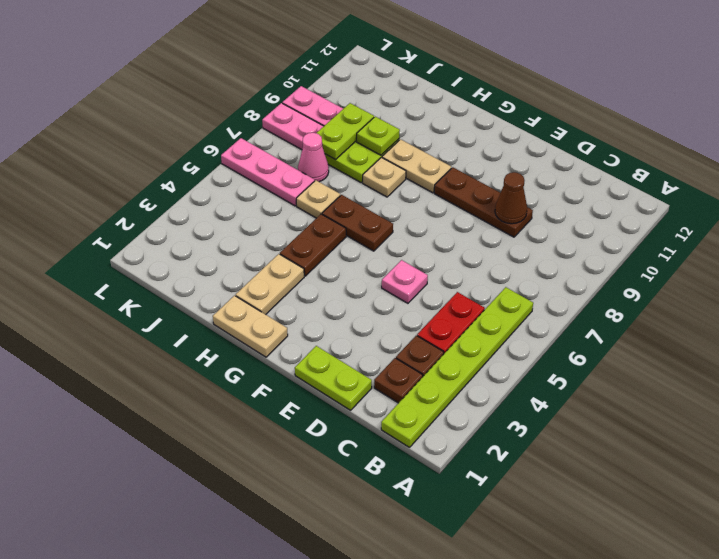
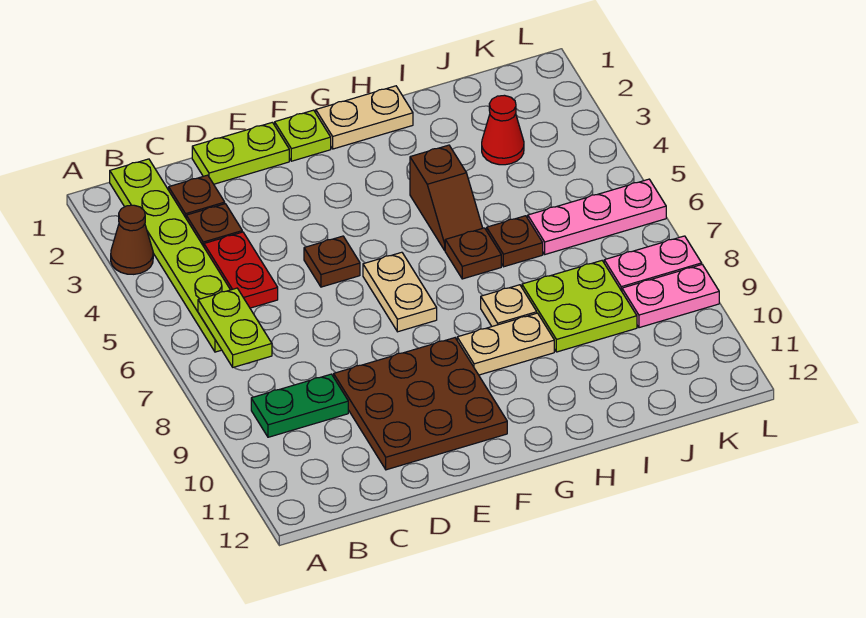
none -> green 1x2 plate [251,374,348,437]
brown 1x3 plate [434,167,533,237] -> brown 3x3 plate [334,338,507,470]
brown 1x1 cone [495,172,527,224] -> brown 1x1 cone moved to [111,205,153,274]
pink 1x1 plate [382,260,428,303] -> brown 1x1 plate [304,236,360,287]
brown 1x2 plate [322,195,393,251] -> brown 1x1 plate [445,228,501,279]
tan 1x2 plate [236,254,304,314] -> tan 1x2 plate moved to [363,252,437,332]
brown 1x2 plate [280,214,346,276] -> brown 1x2 slope [410,145,482,250]
tan 1x1 plate [296,180,340,218] -> brown 1x1 plate [487,216,543,267]
lime 1x1 plate [357,117,400,155] -> lime 1x1 plate moved to [275,110,331,161]
none -> red 1x1 cone [482,95,524,165]
pink 1x1 cone [298,133,329,182] -> none
lime 1x2 plate [317,103,374,160] -> lime 1x2 plate moved to [198,288,272,367]

